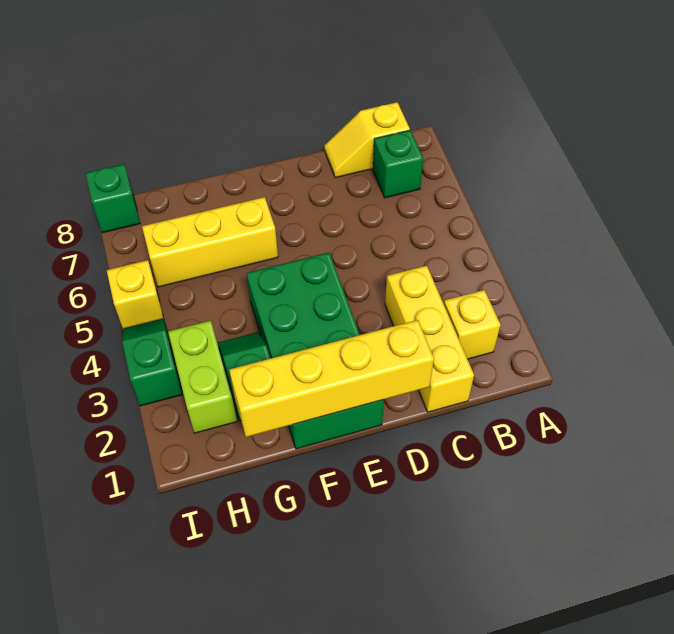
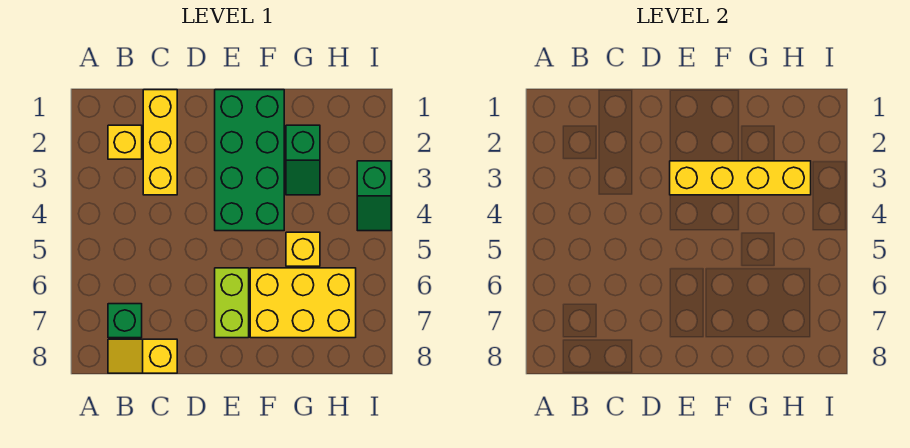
yellow 1x2 slope [324,102,410,178] -> yellow 1x2 slope turned to [108,339,177,373]
yellow 1x4 brick [229,320,434,437] -> yellow 1x4 brick moved to [670,161,811,195]
yellow 1x3 brick [142,197,278,287] -> yellow 2x3 brick [250,268,356,338]
lime 1x2 brick [168,321,237,433] -> lime 1x2 brick moved to [215,268,249,338]
yellow 1x1 brick [107,260,163,328] -> yellow 1x1 brick moved to [286,232,320,266]
green 1x1 brick [86,164,140,233] -> none

